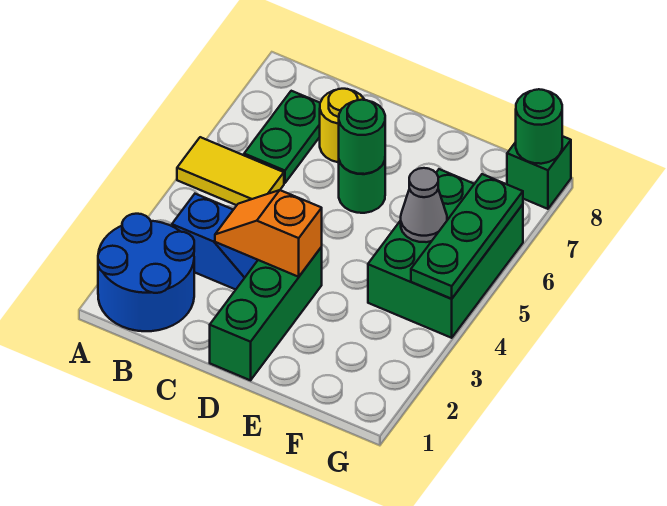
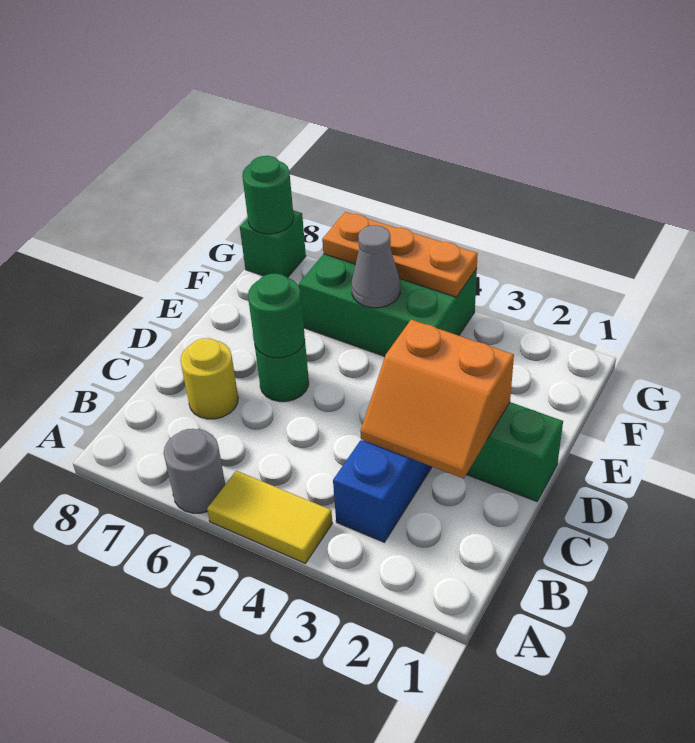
blue 2x2 round brick [98,214,194,331] -> none
yellow 1x2 tile [177,137,284,205] -> yellow 1x2 tile turned to [207,471,332,563]
none -> grey 1x1 round brick [164,429,225,513]
green 1x2 plate [244,91,320,183] -> none
orange 1x2 slope [215,190,322,277] -> orange 2x2 slope [361,320,514,479]
green 1x3 plate [411,174,523,299] -> orange 1x3 plate [322,212,478,297]

